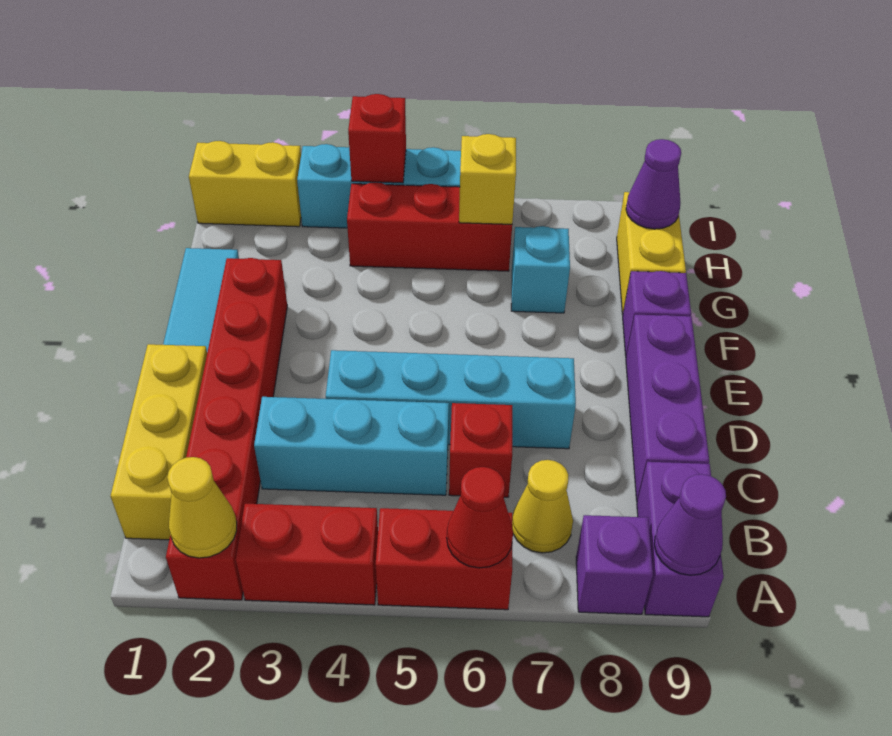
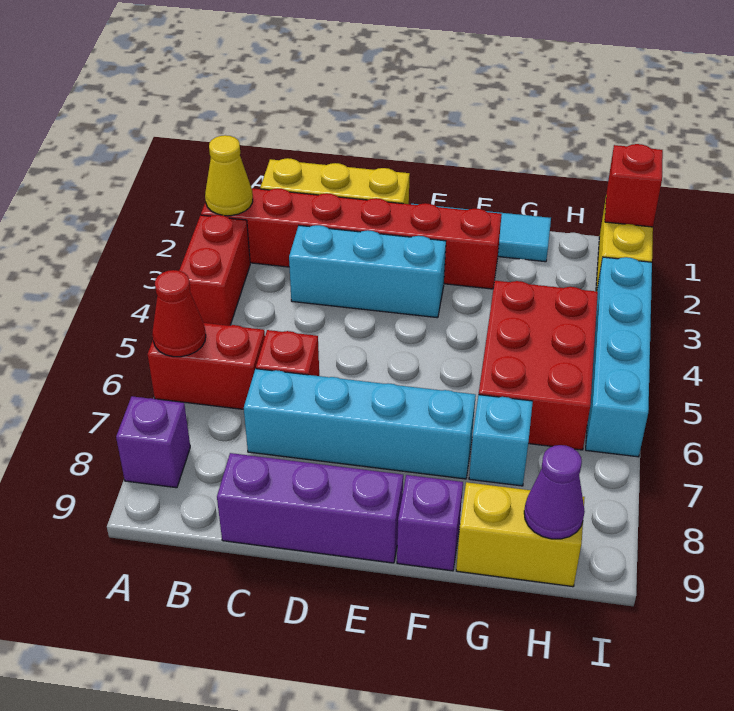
red 1x2 brick [376,508,512,610] -> red 1x2 brick turned to [148,323,265,409]
purple 1x2 brick [637,462,724,617] -> none
purple 1x1 cone [654,474,726,575] -> none
yellow 1x1 cone [512,460,573,553] -> none
cyan 1x3 brick [254,397,449,495] -> cyan 1x3 brick turned to [289,225,446,318]
cyan 1x4 brick [326,350,576,449] -> cyan 1x4 brick turned to [244,369,476,479]
red 1x3 brick [347,182,512,271] -> red 2x3 brick [479,281,598,450]
yellow 1x1 brick [459,134,516,224] -> none
red 1x1 brick [348,94,406,183] -> red 1x1 brick moved to [605,144,663,227]

